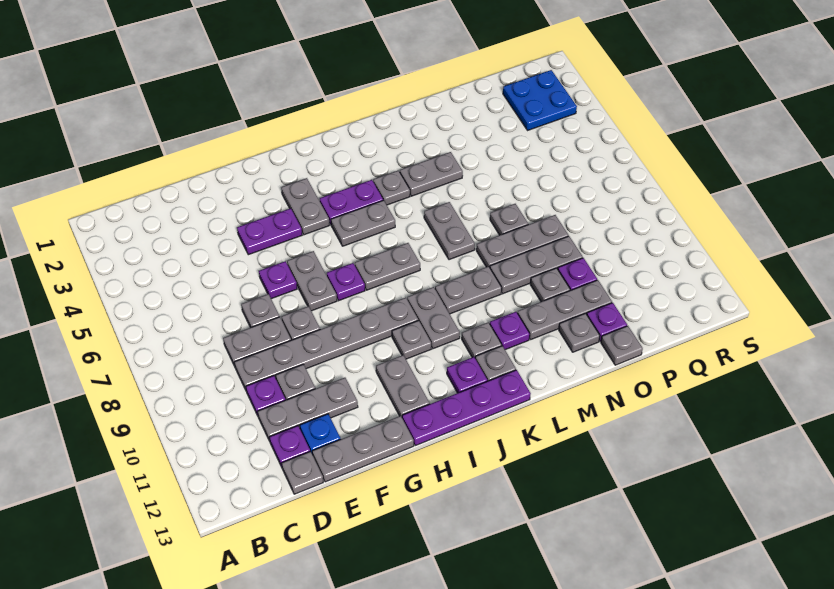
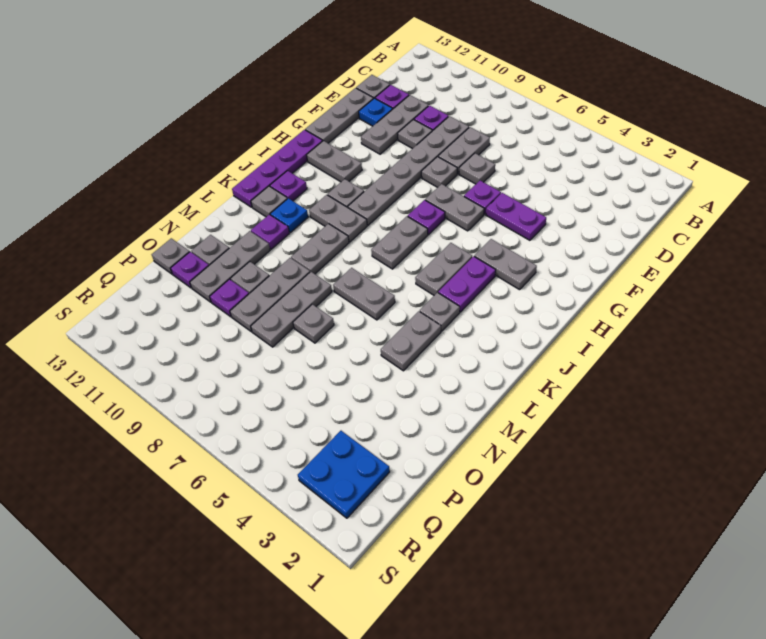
purple 1x2 plate [237,208,302,255] -> purple 1x2 plate turned to [486,193,546,240]
grey 1x1 plate [462,322,502,357] -> blue 1x1 plate [270,198,308,232]

